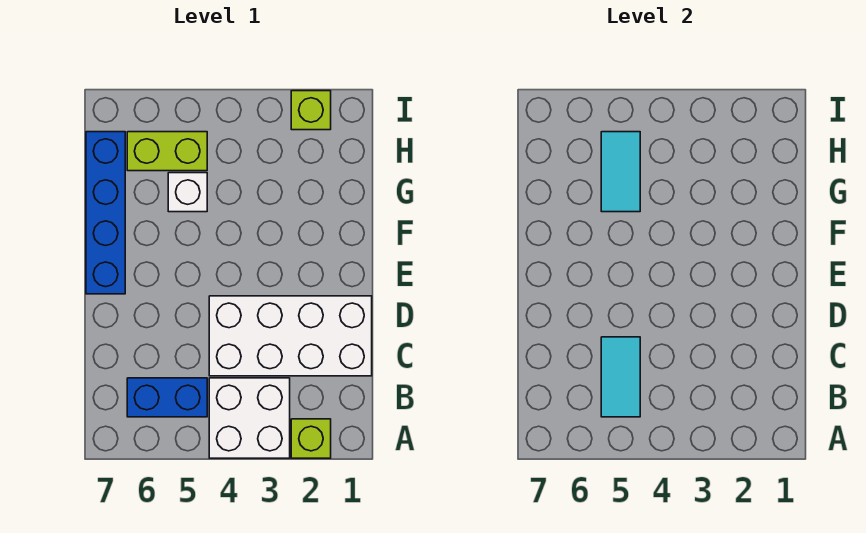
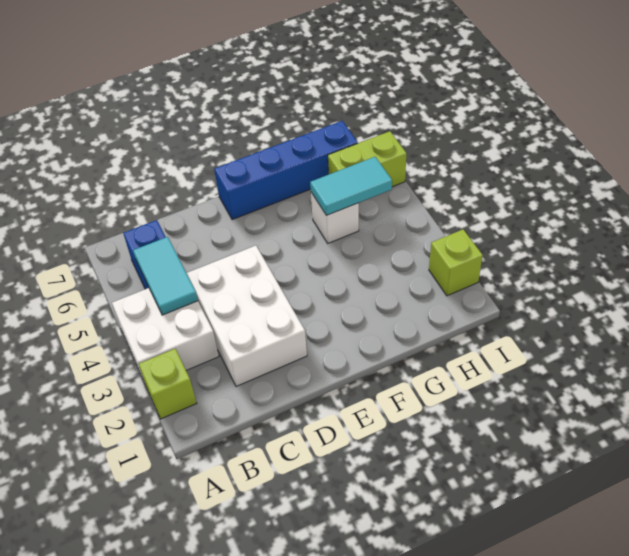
cyan 1x2 tile [601,337,640,417] -> cyan 1x2 tile turned to [133,237,198,315]
white 2x4 brick [209,296,372,376] -> white 2x3 brick [187,245,307,386]
lime 1x2 brick [127,132,207,171] -> lime 1x2 brick turned to [328,131,406,187]

